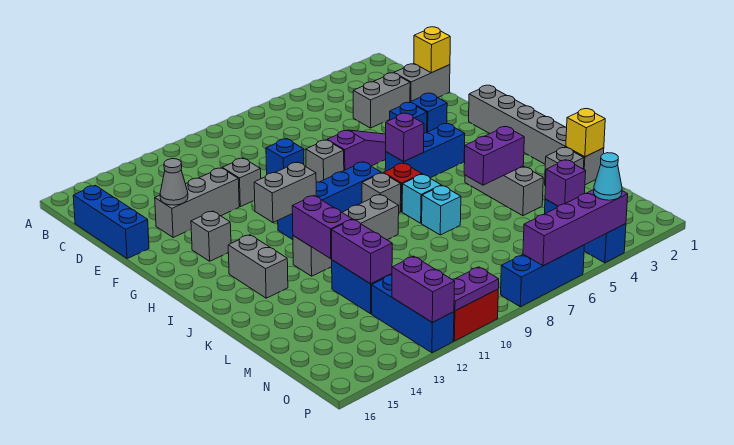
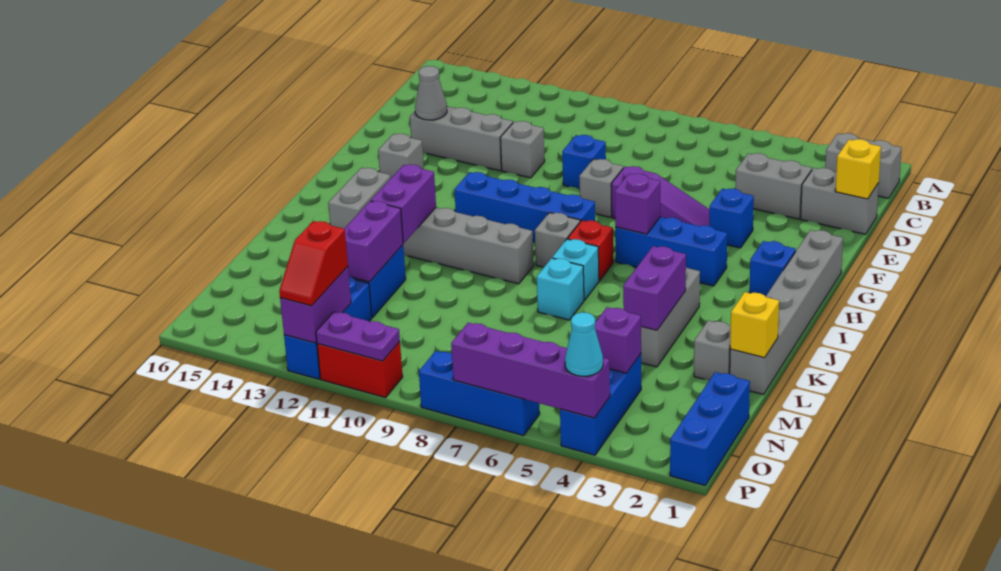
blue 1x3 brick [73,185,149,259] -> blue 1x3 brick moved to [670,372,750,486]
blue 1x1 brick [410,93,447,132] -> blue 1x1 brick moved to [750,241,796,296]
grey 1x2 brick [254,162,316,223] -> grey 1x2 brick moved to [825,133,901,198]
purple 1x2 brick [464,127,524,185] -> purple 1x2 brick turned to [623,246,686,330]
none -> red 1x2 slope [279,221,348,306]

